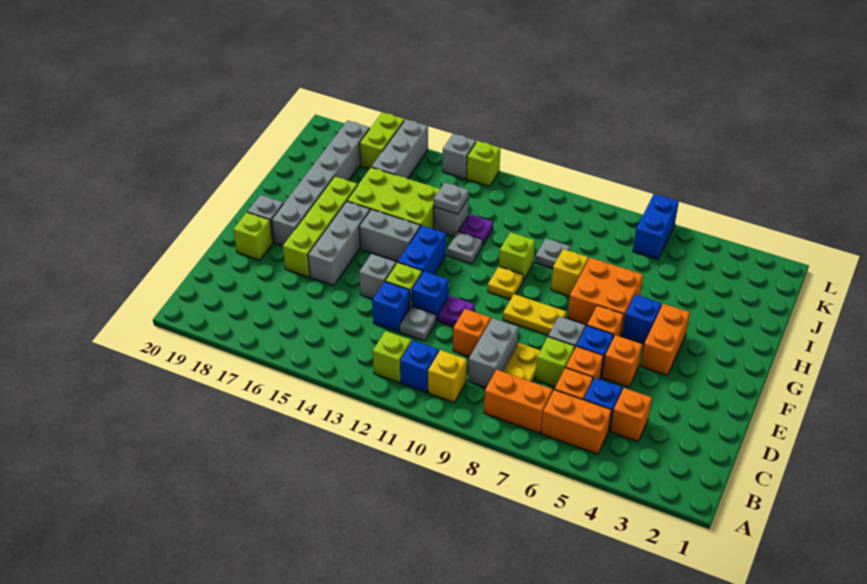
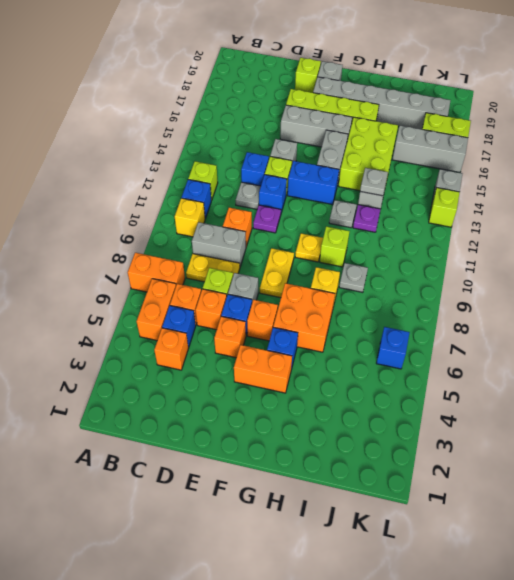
orange 1x2 brick [484,370,553,433] -> orange 1x2 brick turned to [128,253,185,292]
blue 1x2 brick [633,194,679,259] -> blue 1x1 brick [376,327,410,369]

